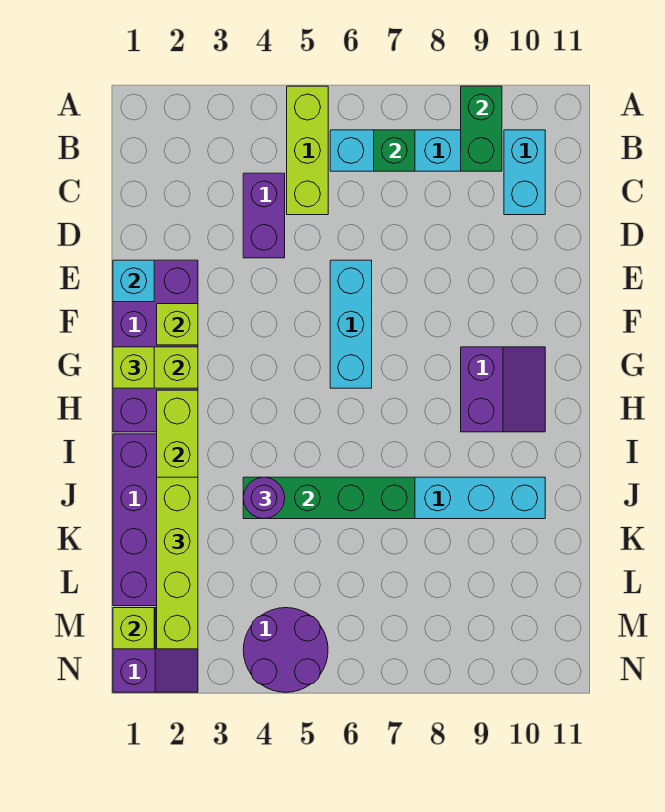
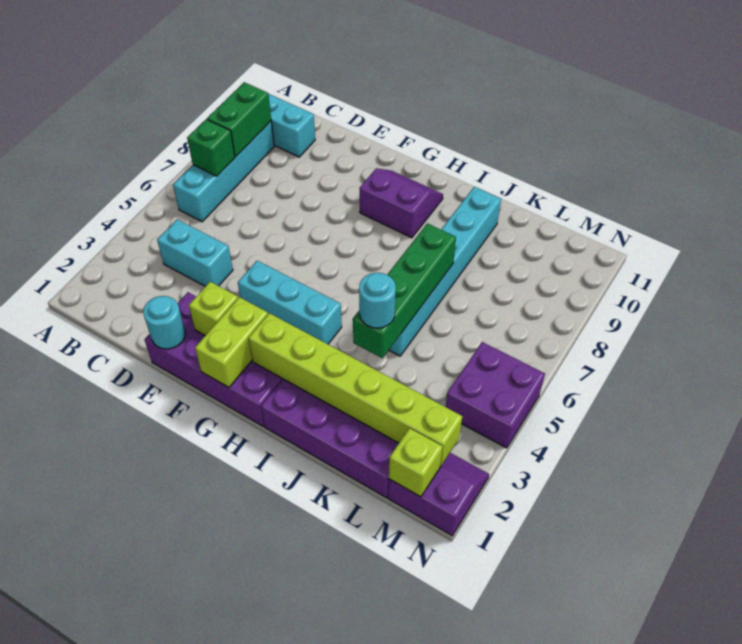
lime 1x3 brick [287,86,328,215] -> none
green 1x2 brick [461,86,502,171] -> green 1x2 brick turned to [207,82,271,157]
purple 1x2 brick [243,173,285,258] -> cyan 1x2 brick [157,219,233,286]
cyan 1x1 brick [113,260,154,302] -> cyan 1x1 round brick [143,296,185,349]
cyan 1x3 brick [330,260,372,388] -> cyan 1x3 brick moved to [238,261,342,344]
lime 1x1 brick [113,347,154,388] -> none
lime 1x4 brick [157,477,198,649] -> none
purple 1x1 round brick [243,477,285,519] -> cyan 1x1 round brick [359,273,396,328]
purple 2x2 round brick [243,608,328,692] -> purple 2x2 brick [446,342,545,448]

